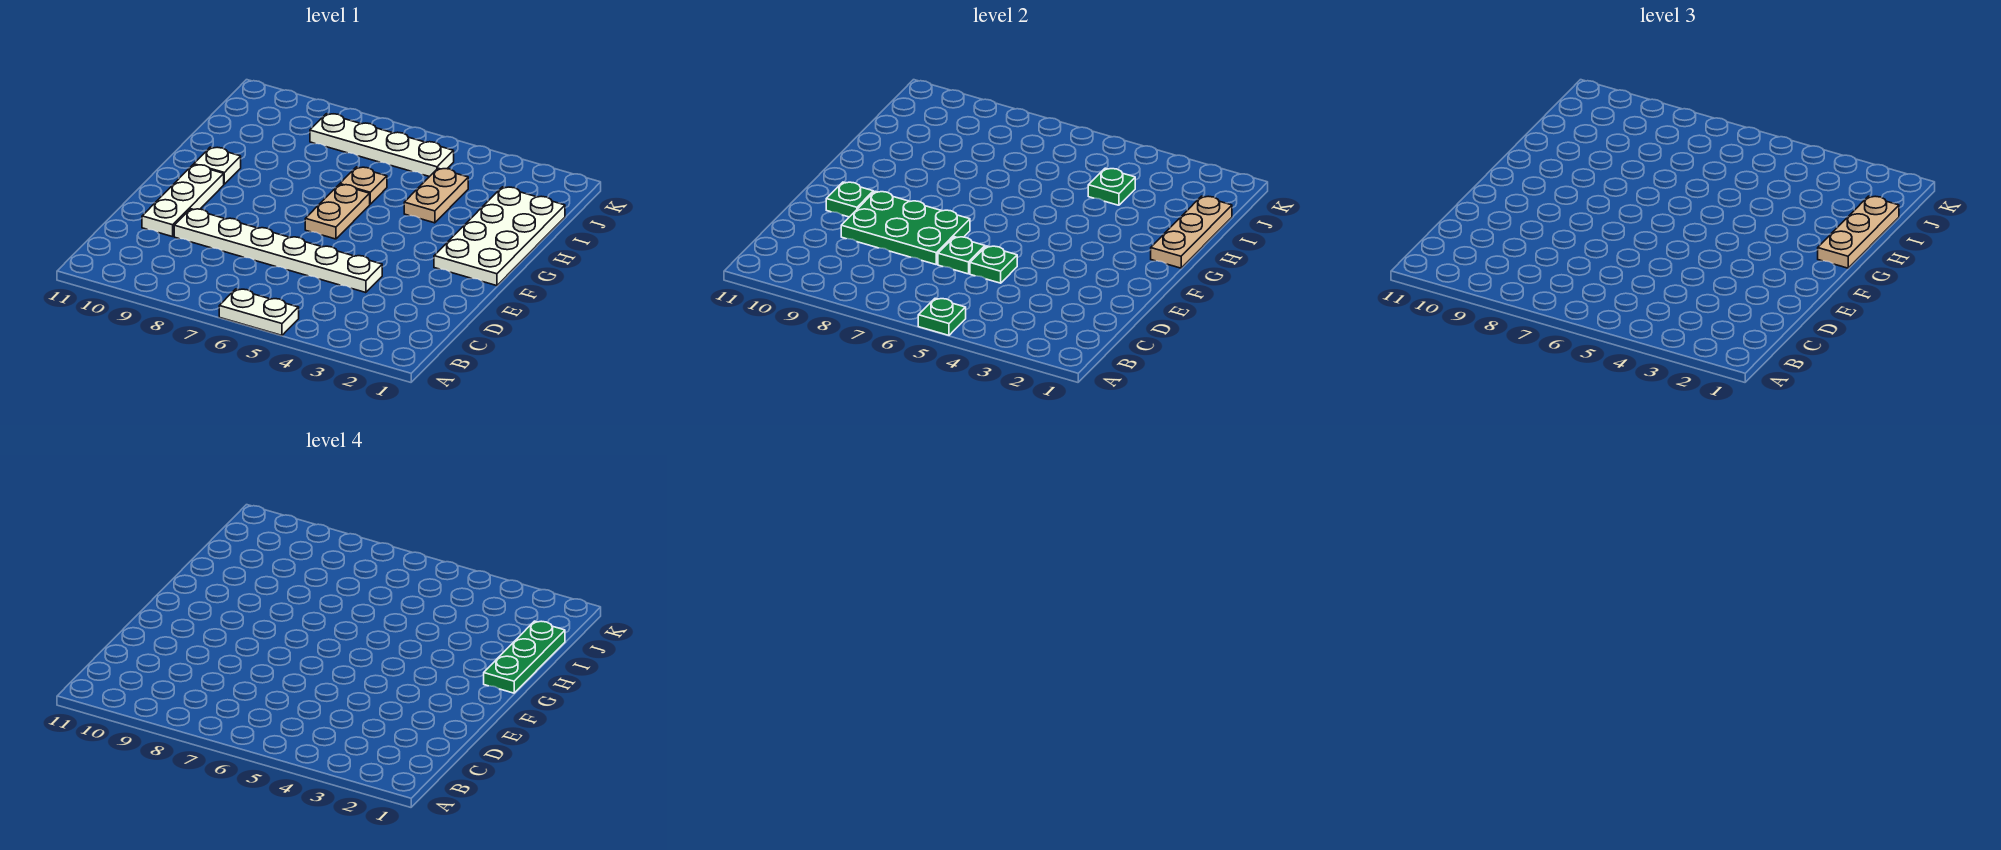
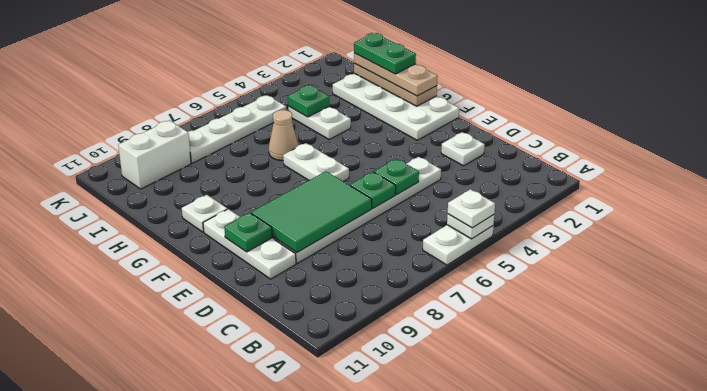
green 1x1 plate [918,298,966,335] -> white 1x1 plate [447,214,494,239]
none -> white 1x1 plate [448,189,495,228]
none -> white 1x1 plate [441,132,485,166]
green 2x3 plate [841,191,970,264] -> green 2x3 tile [251,171,372,252]
tan 1x2 plate [305,184,370,239] -> white 1x2 plate [283,143,349,182]
green 1x3 plate [484,621,565,693] -> green 1x2 plate [354,33,416,74]
tan 1x2 plate [404,168,468,223] -> white 1x2 plate [288,106,351,139]
tan 1x1 plate [340,167,387,204] -> tan 1x1 cone [269,110,298,161]
none -> white 1x2 brick [118,120,191,189]

